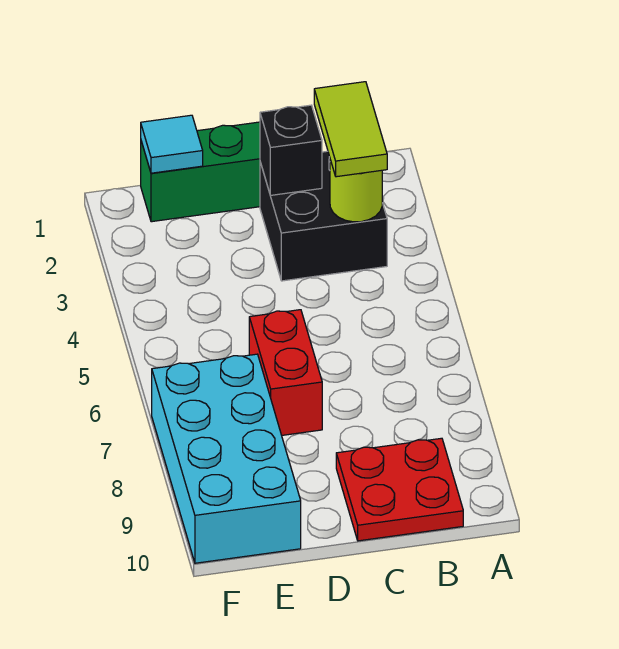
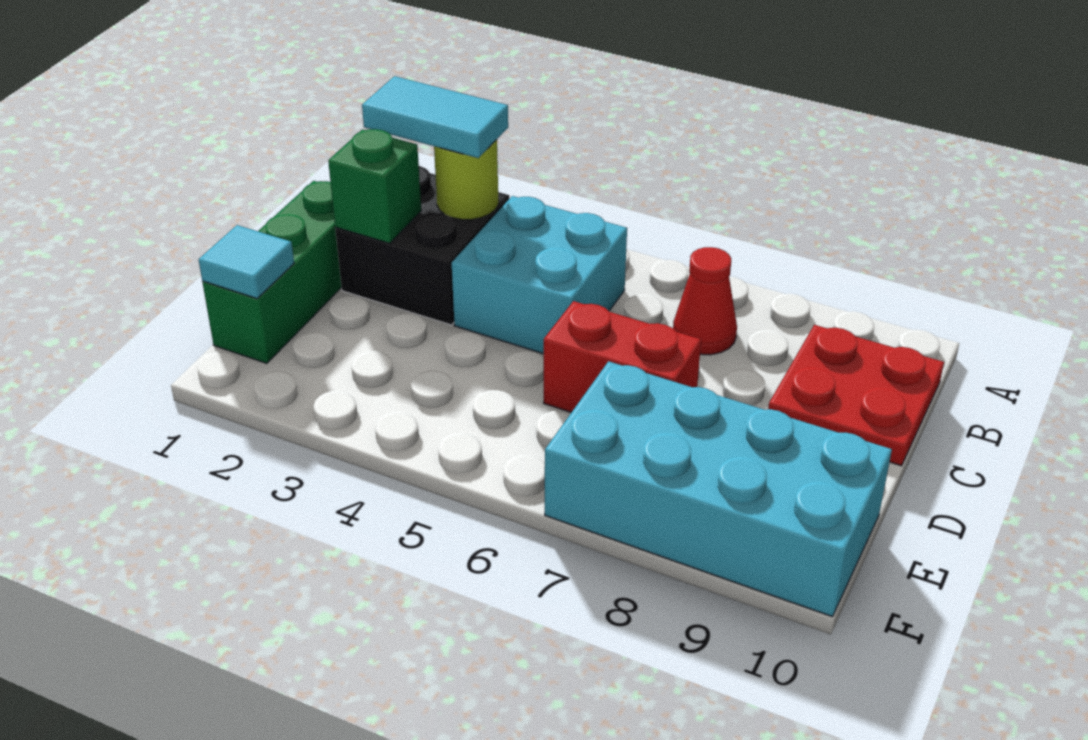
lime 1x2 tile [314,82,387,177] -> cyan 1x2 tile [362,76,508,158]
none -> cyan 2x2 brick [452,196,627,354]
none -> red 1x1 cone [673,247,737,355]
black 1x1 brick [260,105,322,195] -> green 1x1 brick [328,129,421,243]

